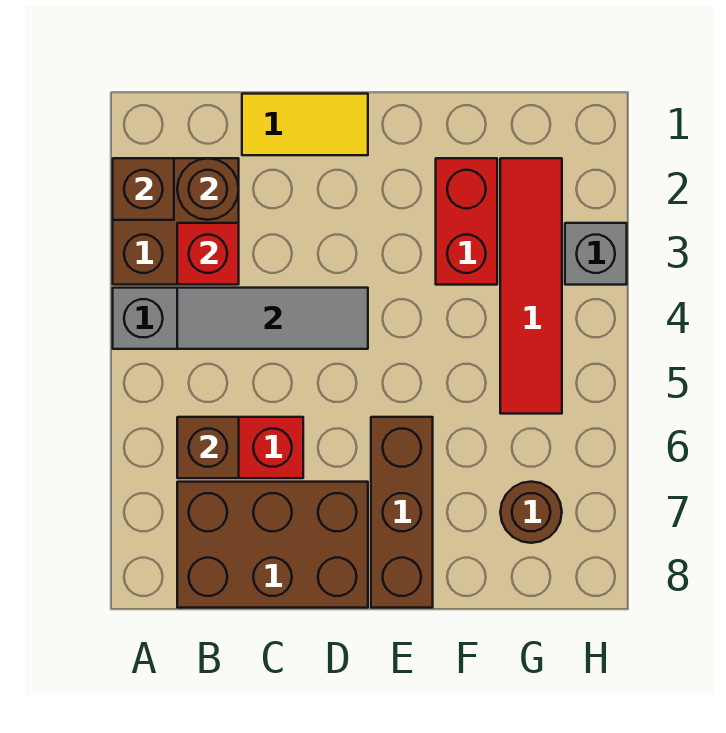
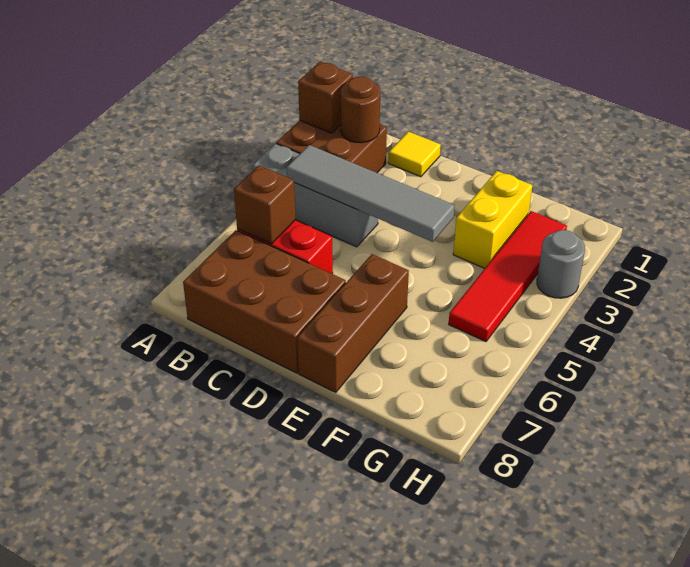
red 1x1 brick [177,223,239,285] -> none
grey 1x3 tile [177,288,368,349] -> grey 1x4 tile [287,145,455,242]
yellow 1x2 tile [242,94,368,155] -> yellow 1x1 tile [388,132,441,177]
red 1x2 brick [436,158,497,285] -> yellow 1x2 brick [453,171,533,268]
brown 1x1 round brick [500,482,562,543] -> none
grey 1x1 brick [565,223,627,285] -> grey 1x1 round brick [537,230,585,298]

